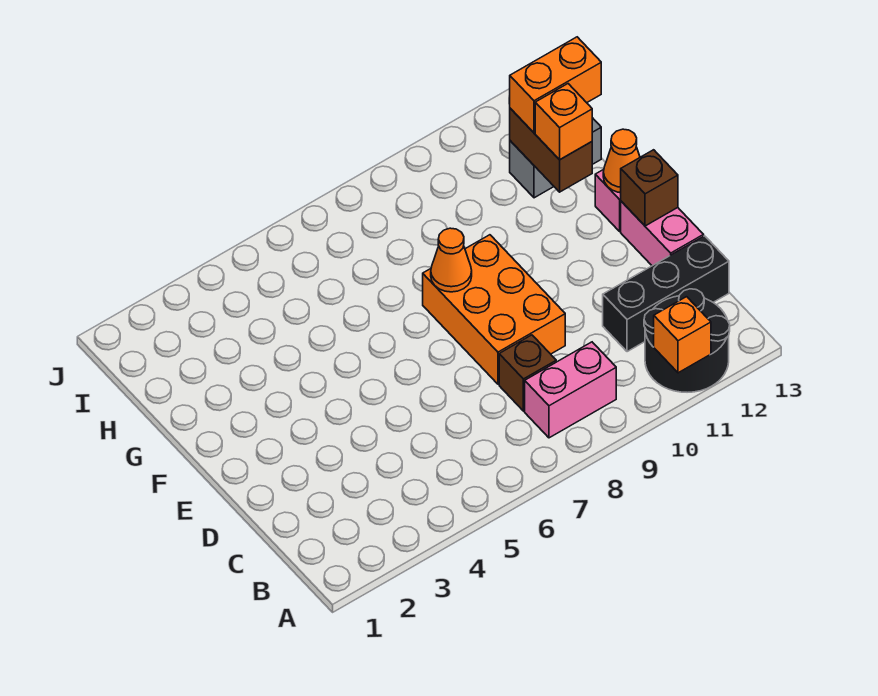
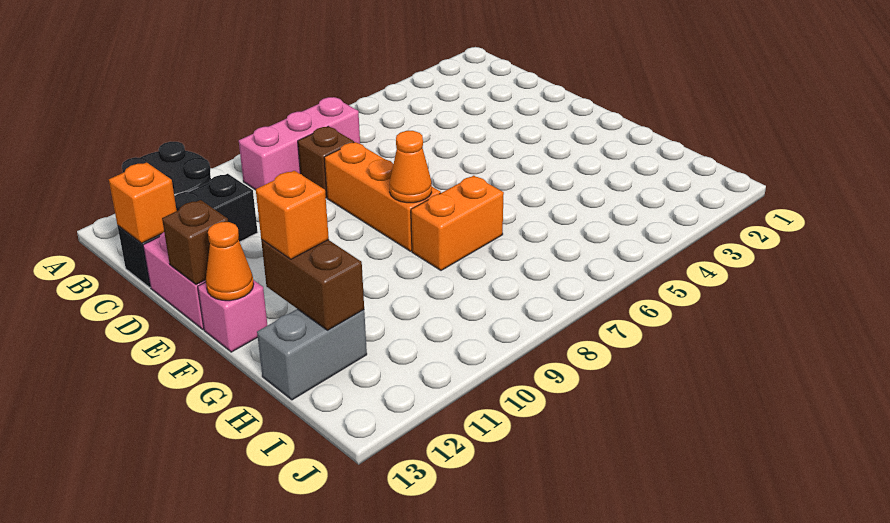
orange 1x1 brick [654,297,711,373] -> orange 1x1 brick moved to [109,162,177,243]
pink 1x2 brick [525,342,616,438] -> pink 1x3 brick [239,97,360,190]
orange 2x3 brick [423,235,565,384] -> orange 1x3 brick [324,142,441,251]
orange 1x2 brick [510,37,601,133] -> orange 1x2 brick moved to [411,176,504,270]

